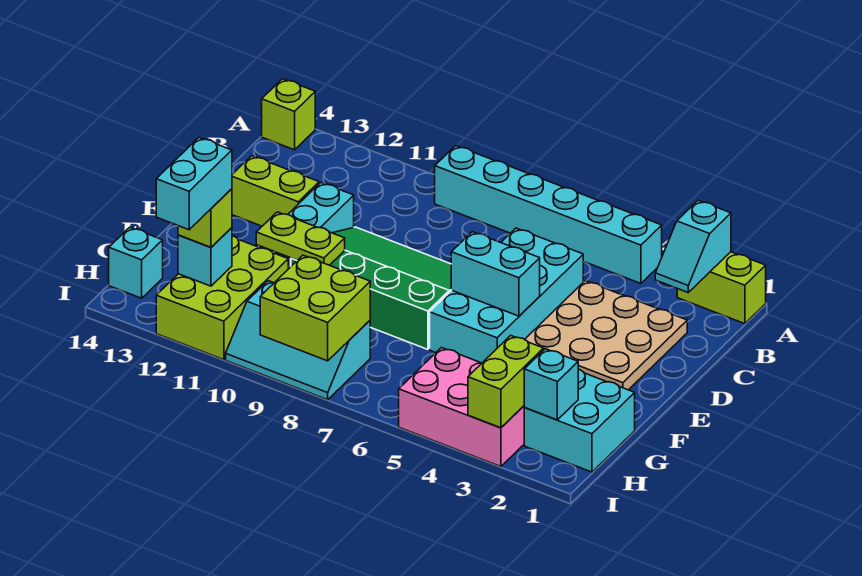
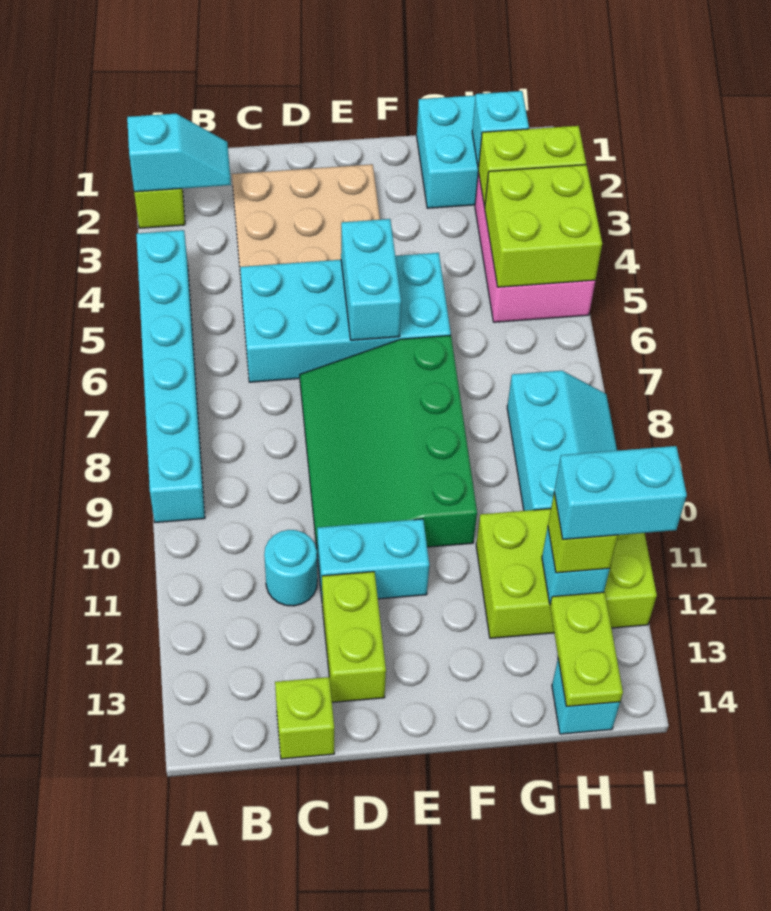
lime 1x1 brick [262,79,315,150] -> lime 1x1 brick moved to [275,677,334,759]
none -> cyan 1x1 round brick [264,530,317,606]
lime 1x2 plate [256,212,345,265] -> lime 1x2 plate moved to [550,592,623,707]
lime 2x2 brick [260,255,370,361] -> lime 2x2 brick moved to [485,165,602,287]

